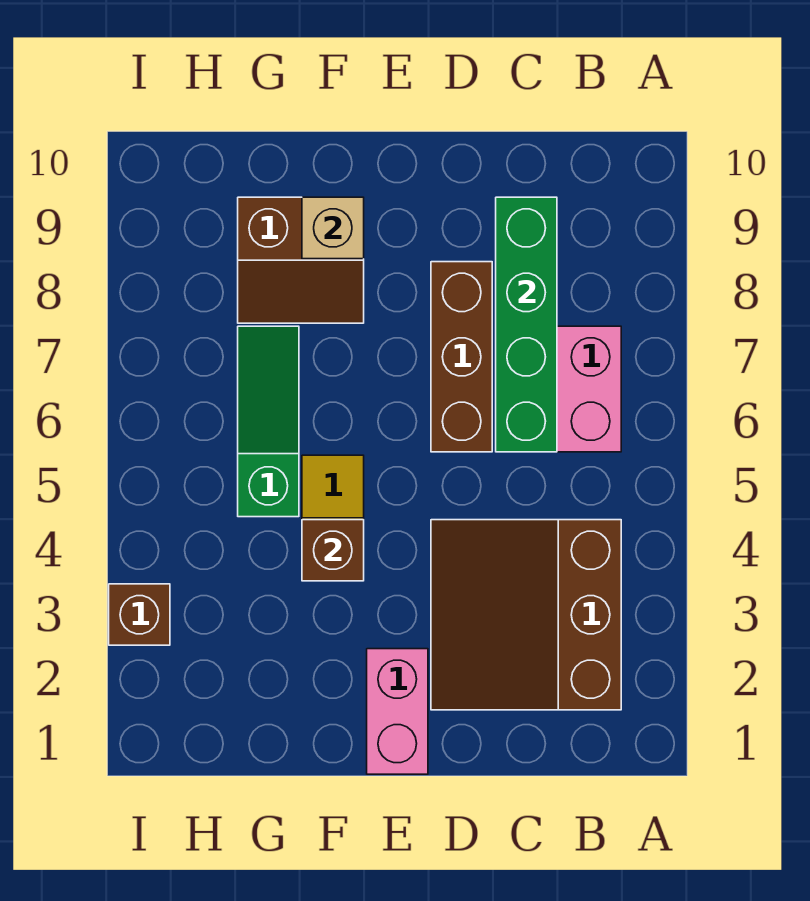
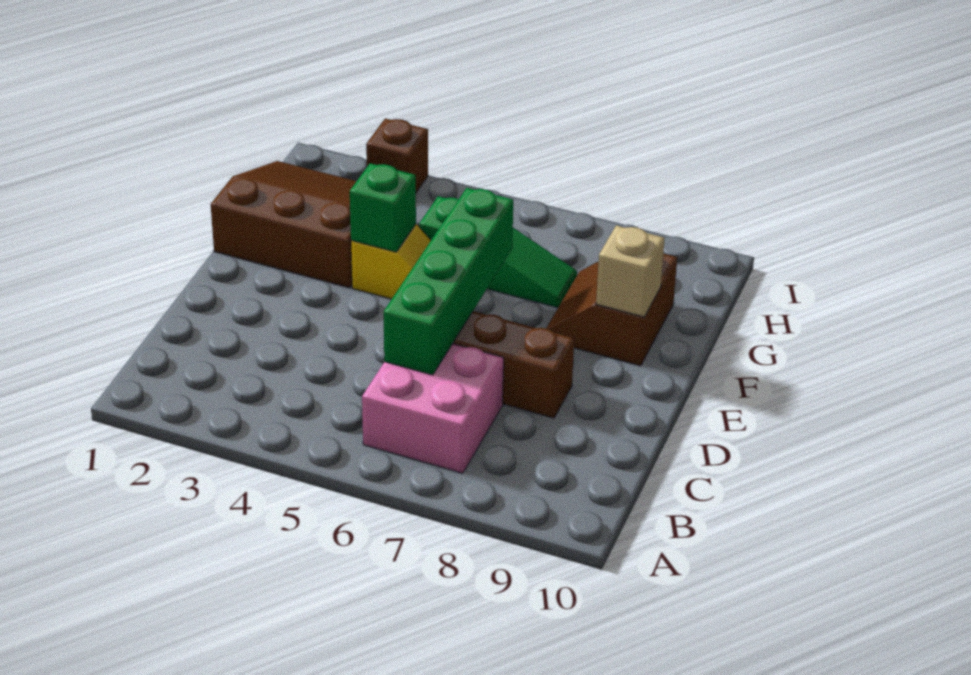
brown 3x3 slope [431,520,621,710] -> brown 3x3 slope moved to [211,161,357,288]
green 1x4 brick [496,197,557,452] -> green 1x4 brick turned to [384,188,513,375]
pink 1x2 brick [367,649,428,774] -> none
brown 1x1 brick [302,520,364,581] -> green 1x1 brick [350,163,416,252]

